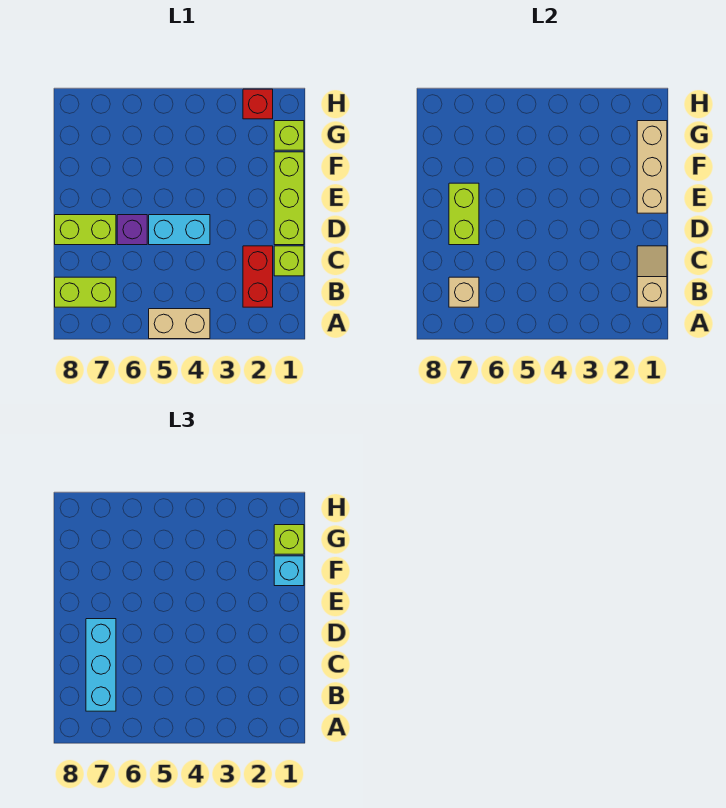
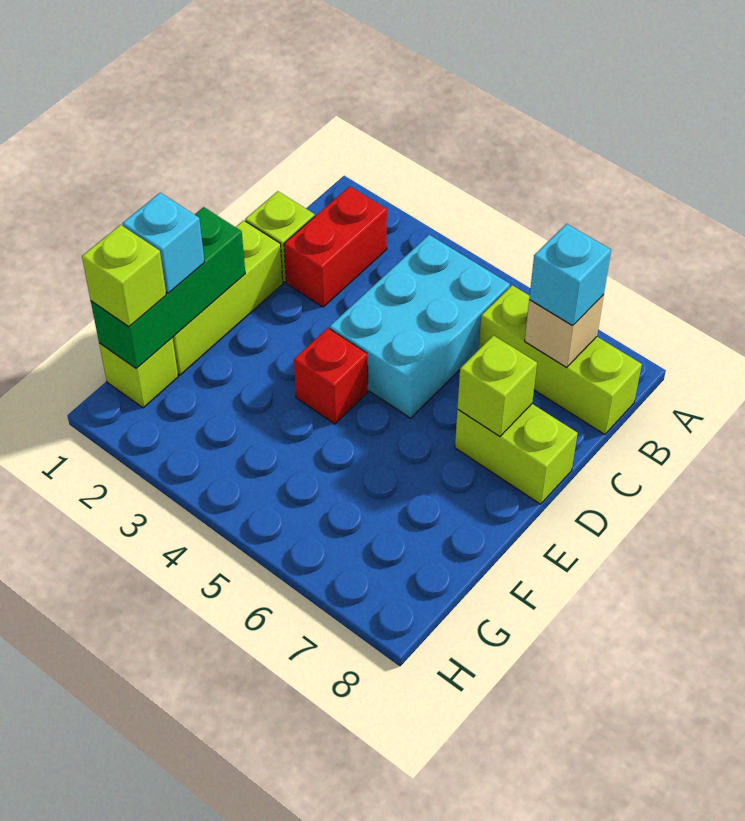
tan 1x2 brick [149,309,210,339] -> none
tan 1x2 slope [637,246,667,307] -> none
lime 1x2 brick [55,277,116,307] -> lime 1x3 brick [479,285,642,435]
cyan 1x3 brick [86,619,116,711] -> cyan 1x1 brick [529,224,611,326]
cyan 1x2 brick [149,215,210,245] -> cyan 2x3 brick [330,235,510,418]
purple 1x1 brick [117,215,147,245] -> none
lime 1x2 brick [449,183,479,245] -> lime 1x1 brick [458,335,537,437]
tan 1x3 brick [637,121,667,213] -> green 1x3 brick [91,207,245,369]
red 1x1 brick [243,89,273,119] -> red 1x1 brick moved to [294,328,368,424]

